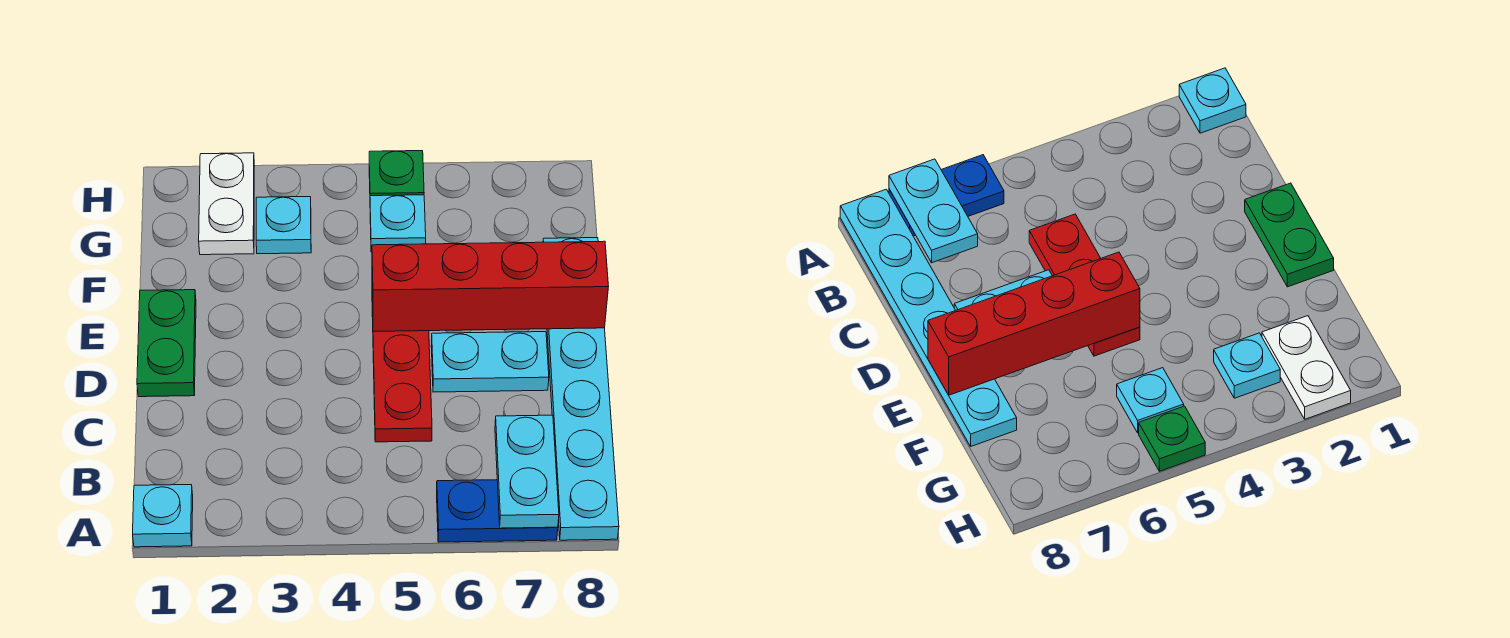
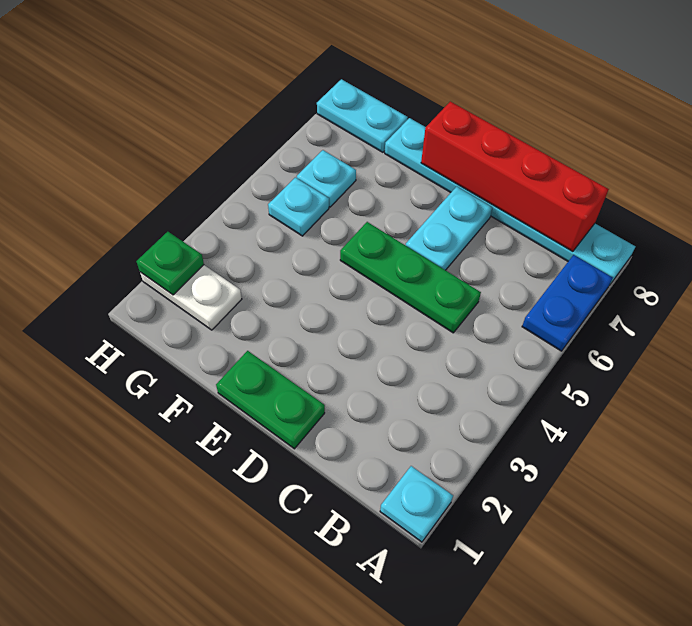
cyan 1x2 plate [495,415,559,528] -> cyan 1x2 plate moved to [317,79,408,152]
red 1x3 plate [372,305,432,442] -> green 1x3 plate [340,222,481,333]
red 1x4 brick [372,241,609,331] -> red 1x4 brick turned to [421,101,609,251]
cyan 1x1 plate [256,197,311,254] -> cyan 1x1 plate moved to [297,150,356,207]
green 1x1 plate [369,151,424,196] -> green 1x1 plate moved to [136,232,204,295]

